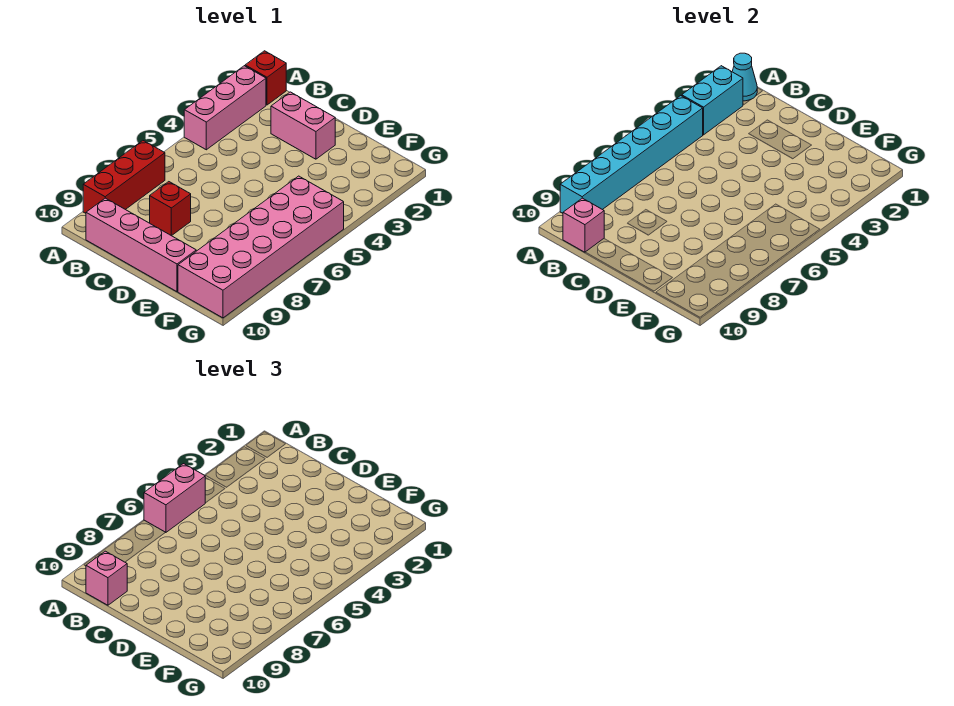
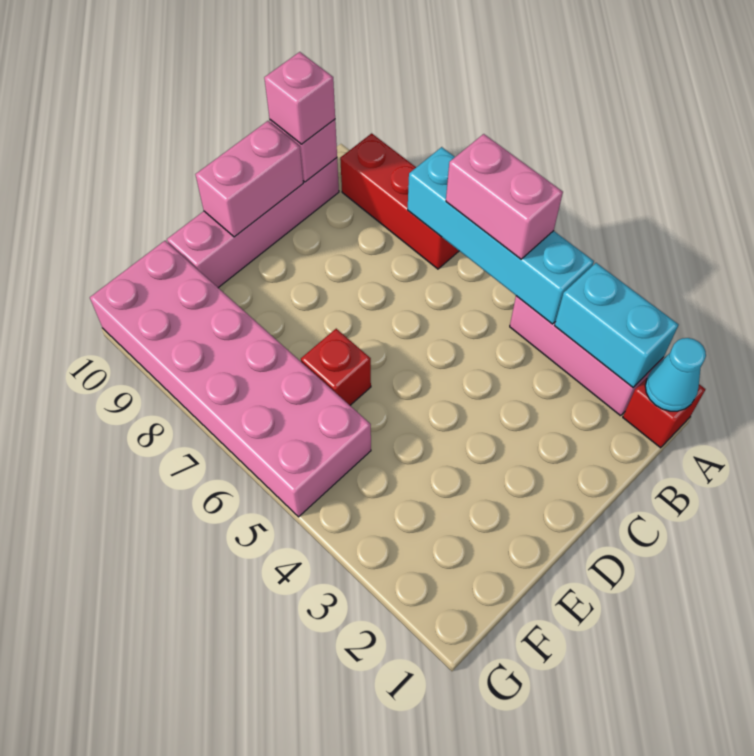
cyan 1x6 brick [560,96,703,213] -> cyan 1x4 brick [408,147,594,324]
pink 1x2 brick [271,92,335,159] -> pink 1x2 brick moved to [195,121,303,237]
red 1x1 brick [150,182,191,236] -> red 1x1 brick moved to [301,329,371,405]

